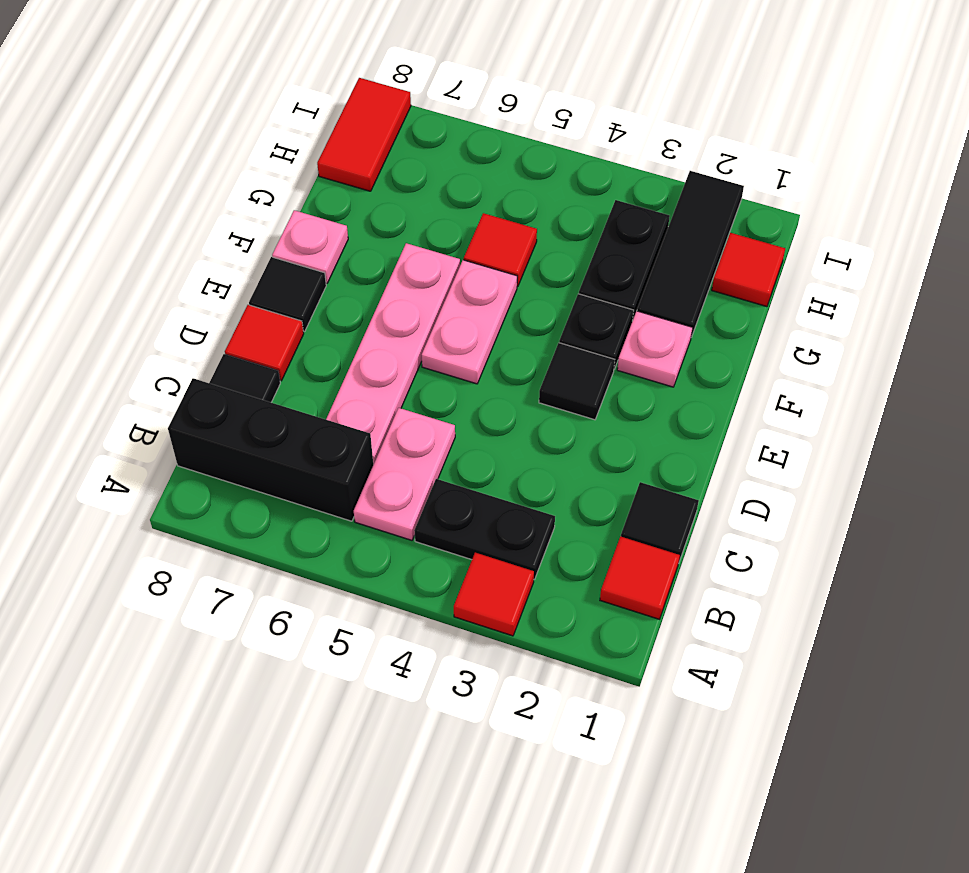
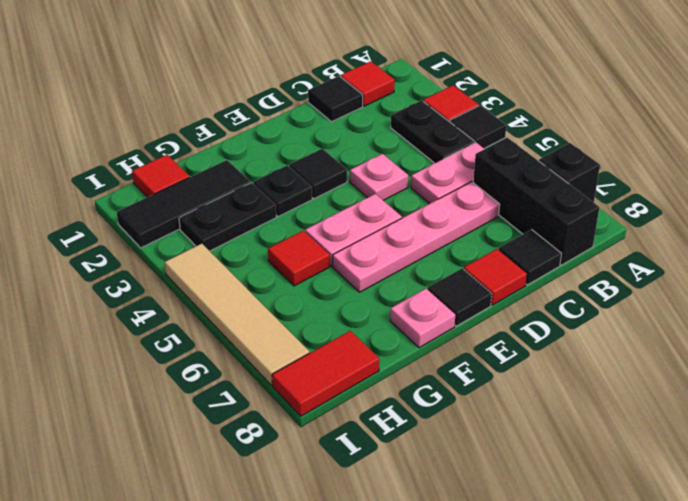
none -> black 1x1 tile [450,106,506,148]
none -> black 1x1 brick [539,143,600,202]
pink 1x1 plate [617,311,692,387] -> pink 1x1 plate moved to [350,154,408,200]
none -> tan 1x4 tile [165,244,309,385]

